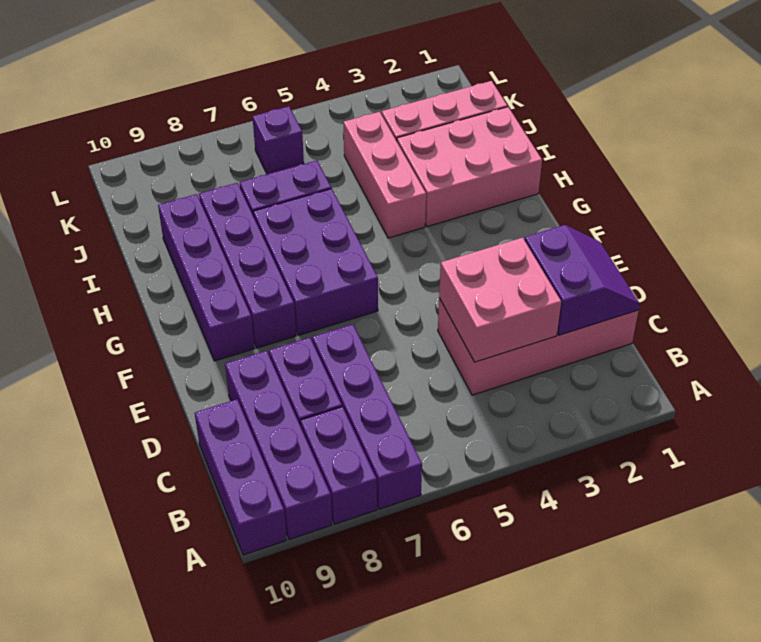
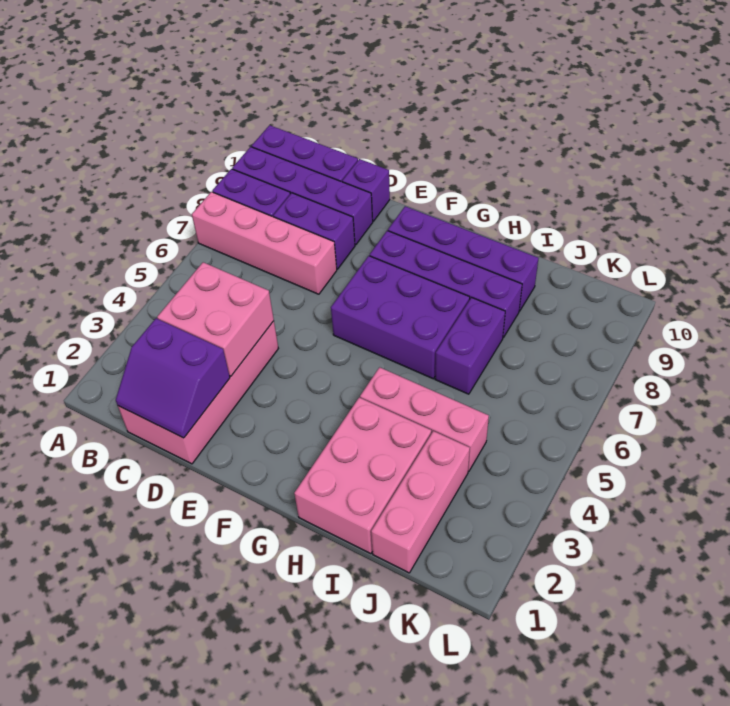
purple 1x4 brick [312,324,422,509] -> pink 1x4 brick [192,192,337,294]
purple 1x1 brick [252,106,304,174] -> purple 1x1 brick moved to [342,159,390,221]

